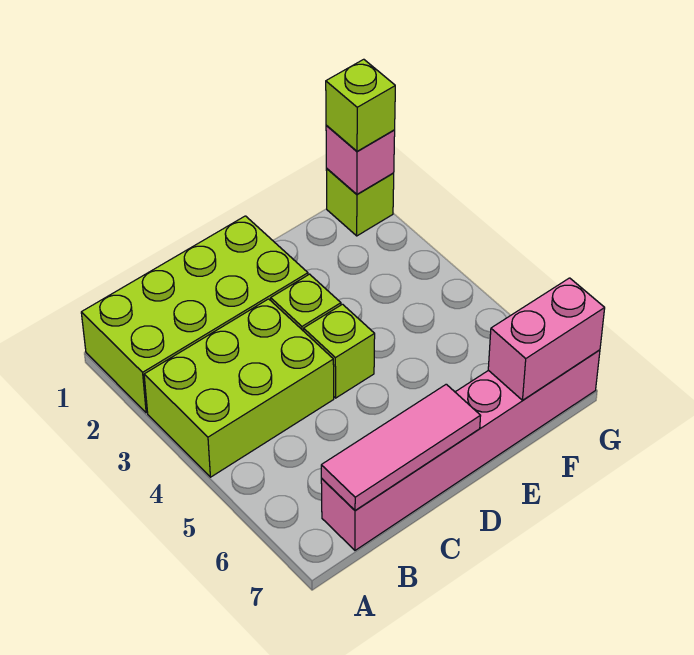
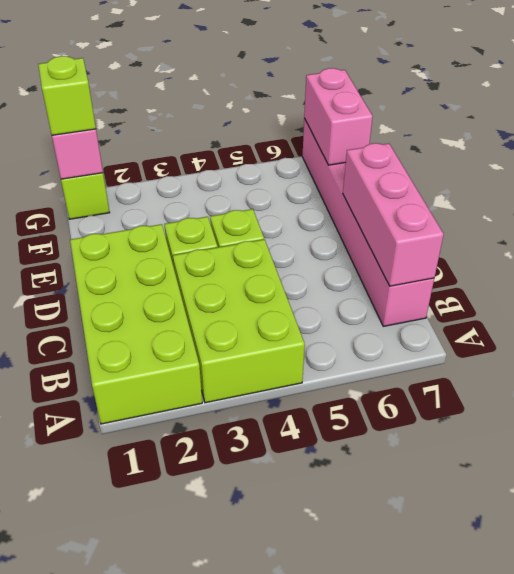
pink 1x3 tile [321,384,480,510] -> pink 1x3 brick [343,143,444,286]

